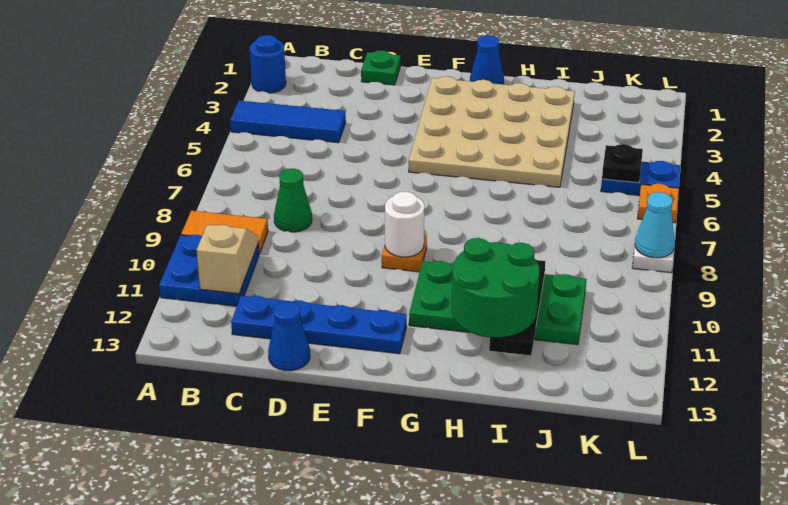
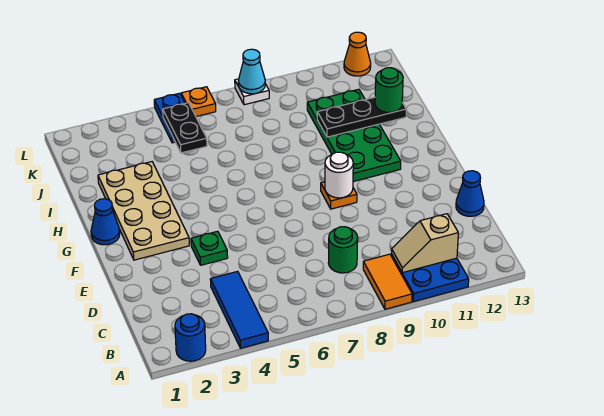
green 1x1 cone [274,168,312,232] -> green 1x1 round brick [328,227,358,273]
blue 1x4 plate [231,296,407,354] -> none
green 1x1 plate [361,51,400,85] -> green 1x1 plate moved to [191,231,228,265]
tan 4x4 plate [409,76,575,187] -> tan 2x4 plate [98,162,189,260]
green 2x2 round brick [452,238,540,338] -> green 1x1 round brick [375,68,403,113]
black 1x1 plate [602,144,643,183] -> black 1x2 plate [163,103,207,153]
none -> orange 1x1 cone [344,32,371,76]

